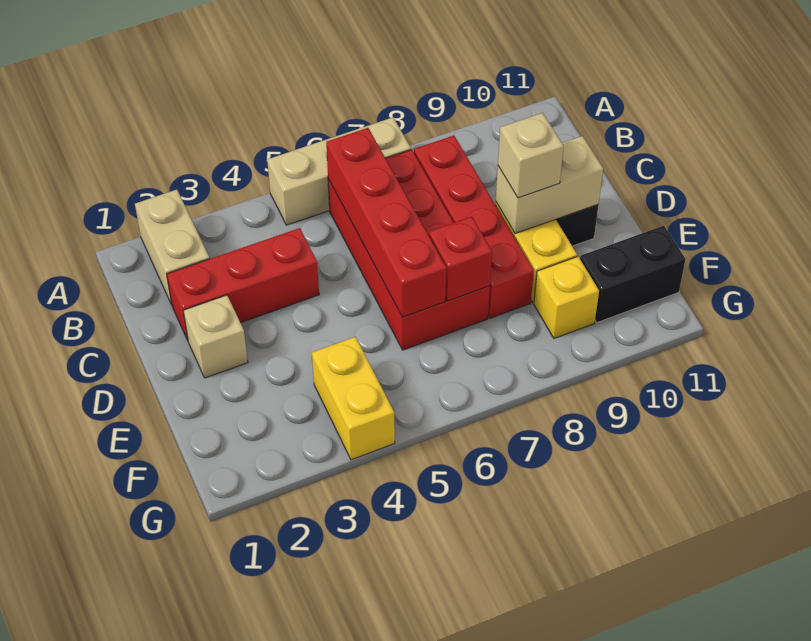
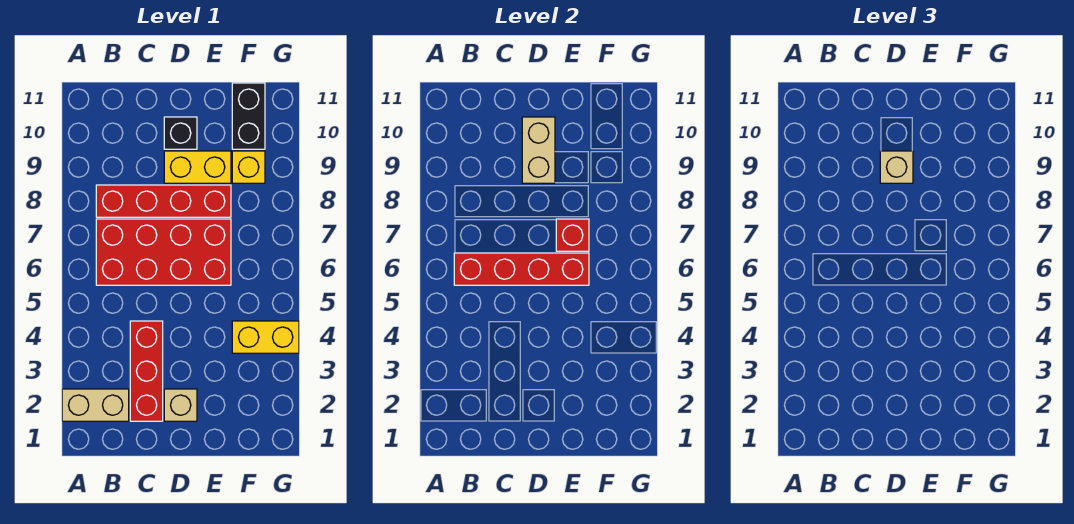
tan 1x3 brick [267,117,411,225] -> none

